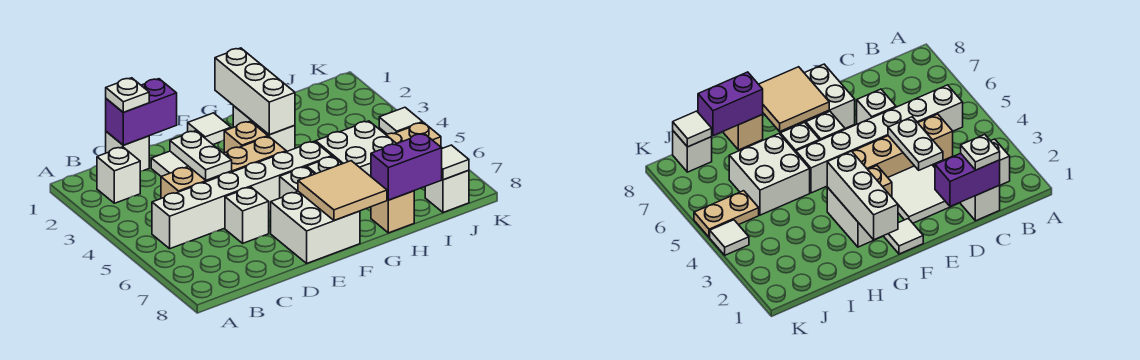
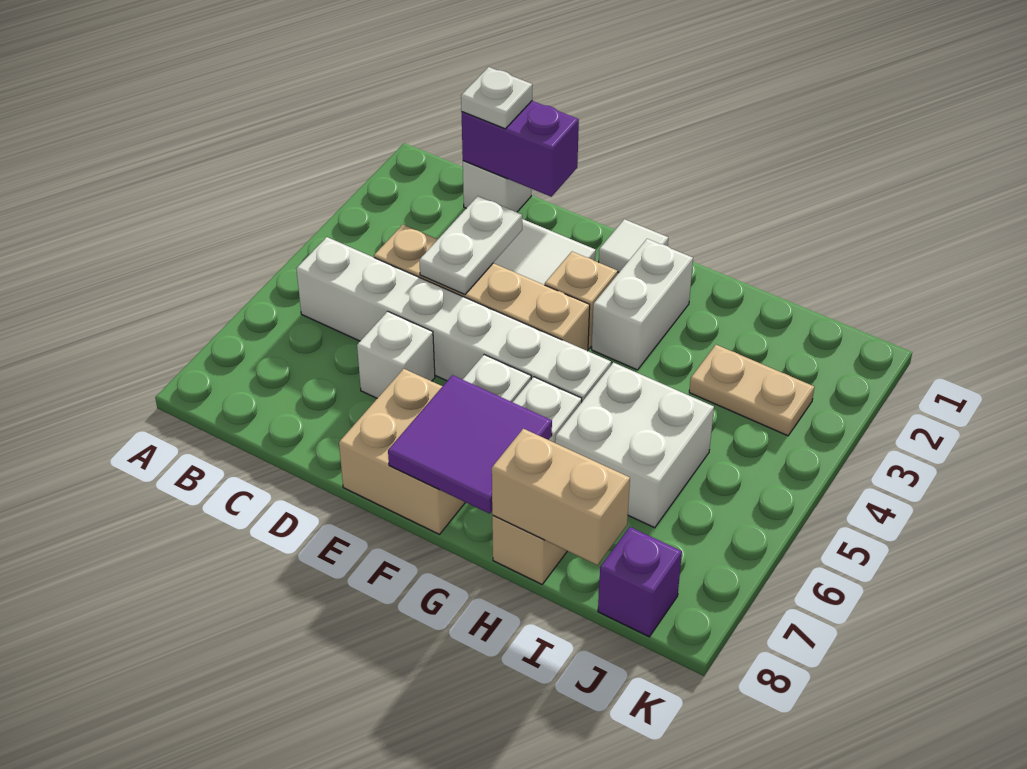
white 1x1 brick [97,147,140,203] -> none
white 2x2 brick [271,192,360,263] -> tan 2x2 brick [339,369,465,534]
tan 2x2 tile [298,161,387,221] -> purple 2x2 tile [388,375,552,514]
white 1x3 brick [215,48,295,135] -> none
purple 1x2 brick [371,134,442,200] -> tan 1x2 brick [492,429,630,565]
tan 1x2 plate [386,122,441,147] -> tan 1x2 plate moved to [689,345,814,436]
white 1x1 brick [425,170,469,212] -> purple 1x1 brick [598,527,682,637]
white 1x1 tile [442,145,469,180] -> none
white 1x1 tile [379,107,423,134] -> none

